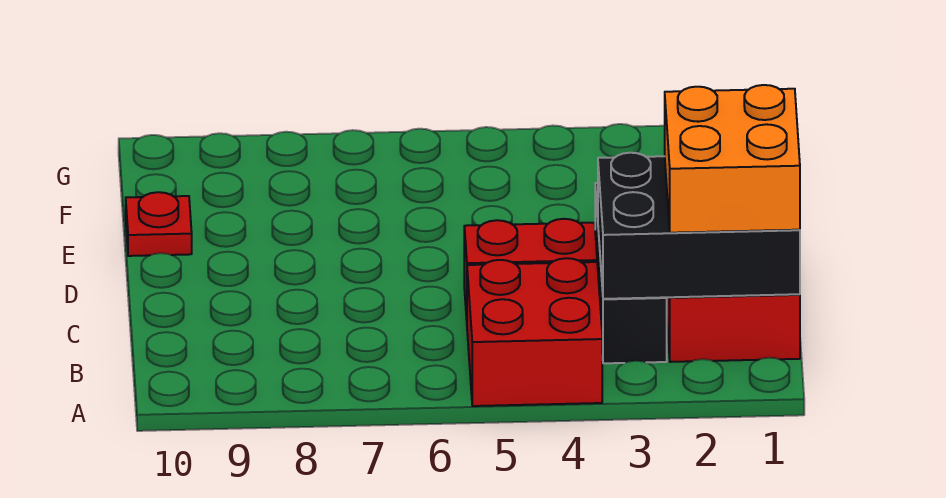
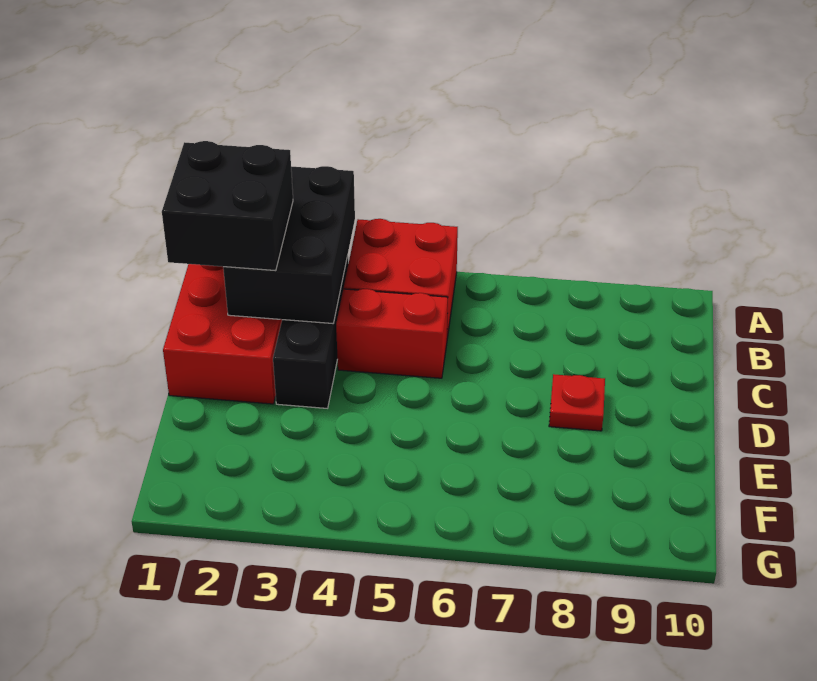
black 2x3 brick [598,153,800,299] -> black 2x3 brick turned to [223,166,355,324]
orange 2x2 brick [665,85,800,233] -> black 2x2 brick [162,141,293,271]
red 1x1 plate [126,192,192,256] -> red 1x1 plate moved to [549,374,605,431]

